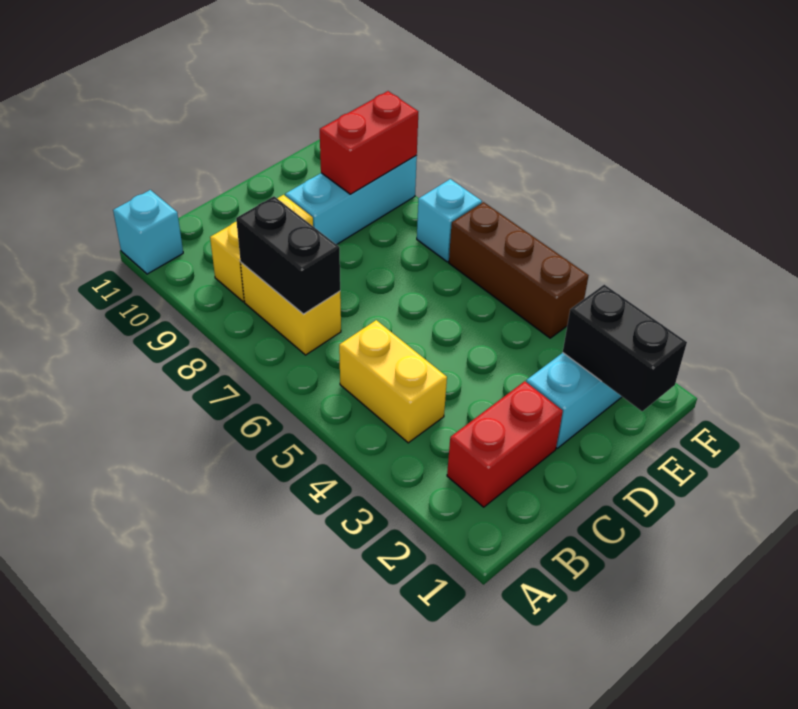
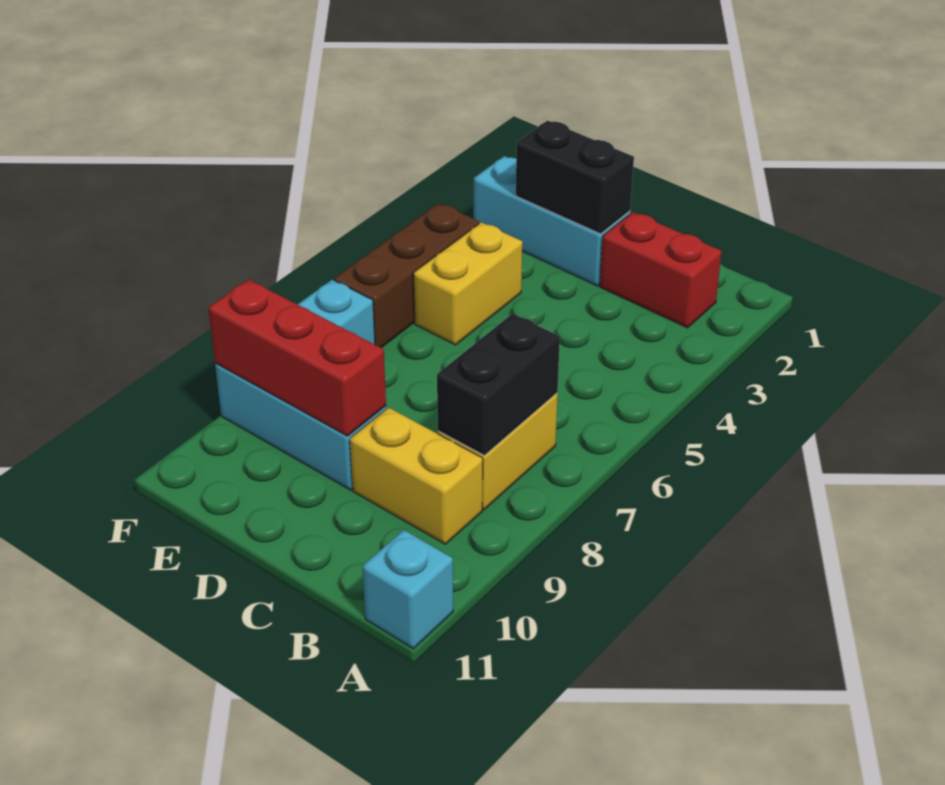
yellow 1x2 brick [339,320,447,443] -> yellow 1x2 brick moved to [413,222,522,345]
black 1x2 brick [563,285,687,411] -> black 1x2 brick turned to [516,121,634,234]
red 1x2 brick [320,91,418,194] -> red 1x3 brick [208,279,386,436]

